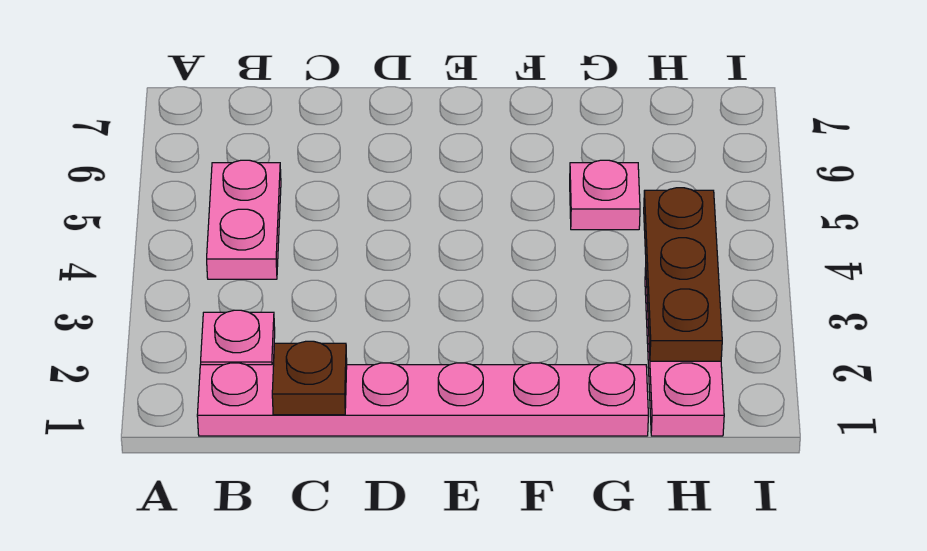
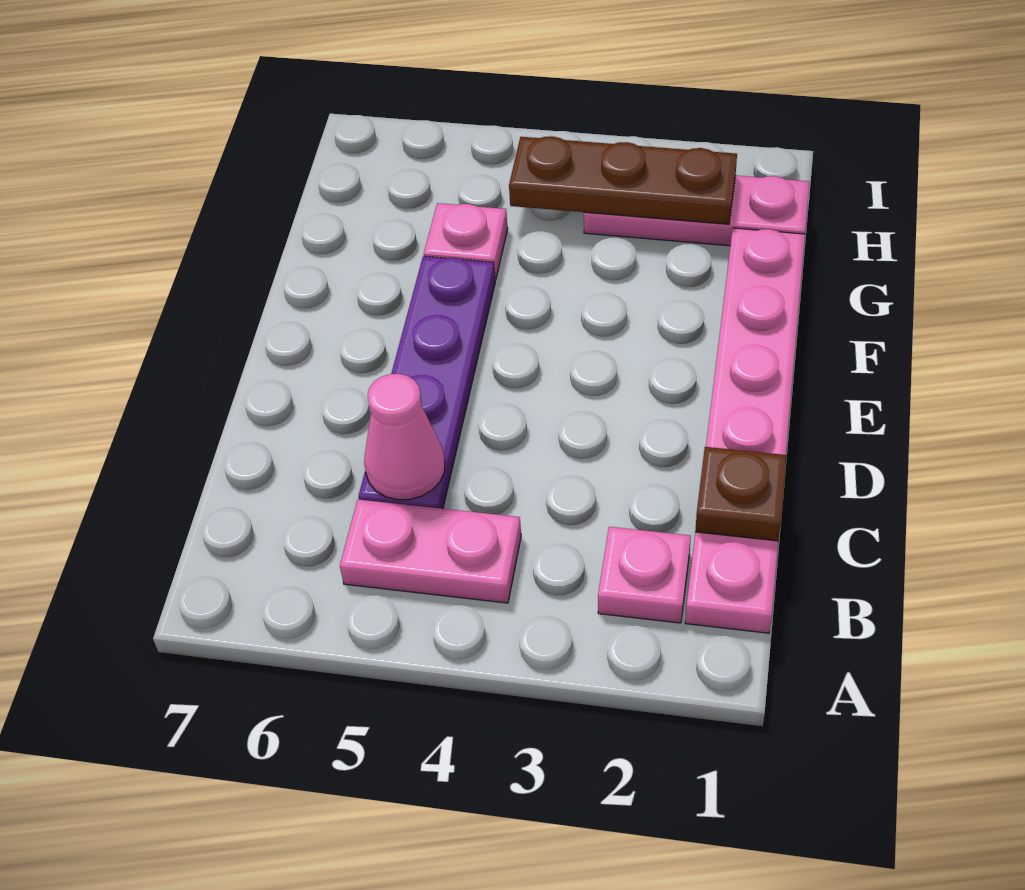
none -> purple 1x4 plate [358,256,495,509]
none -> pink 1x1 cone [364,374,445,500]

